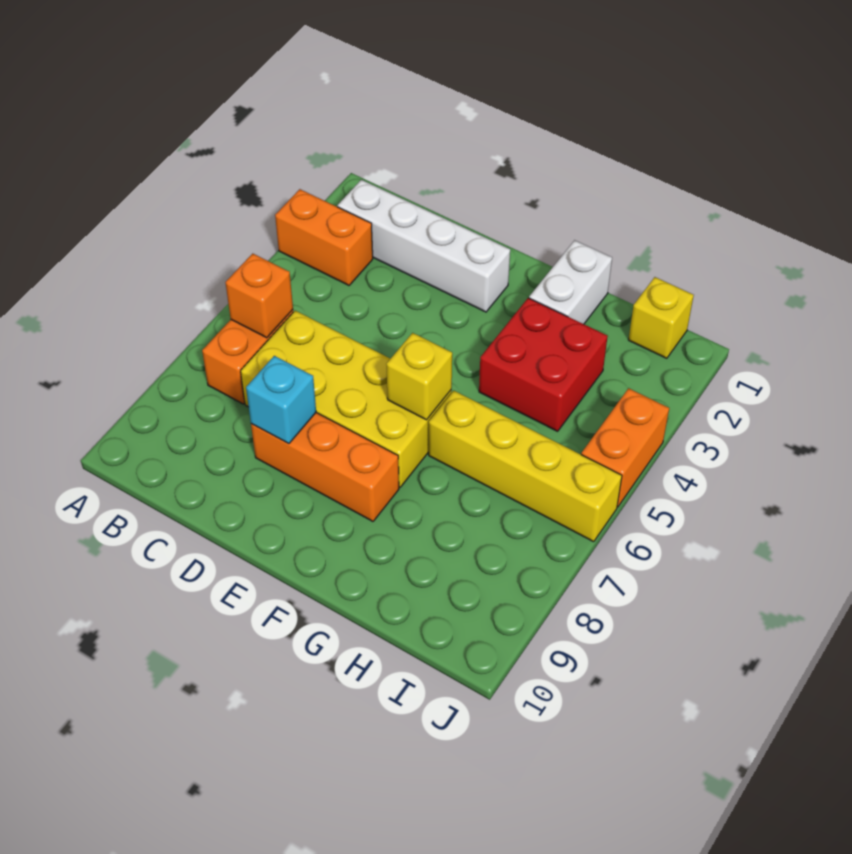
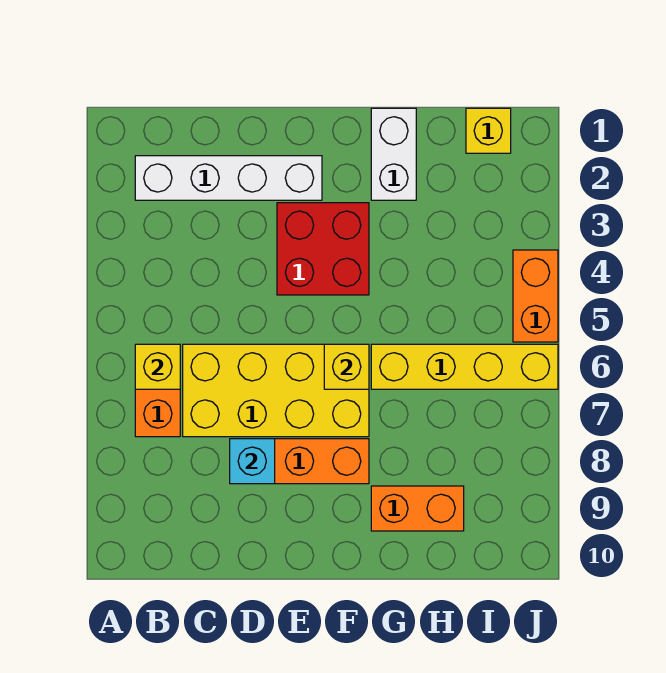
orange 1x2 brick [275,189,373,285] -> orange 1x2 brick moved to [371,486,464,531]
orange 1x1 brick [225,254,293,338] -> yellow 1x1 brick [135,344,180,389]
red 2x2 brick [479,298,608,431] -> red 2x2 brick moved to [277,203,369,295]

